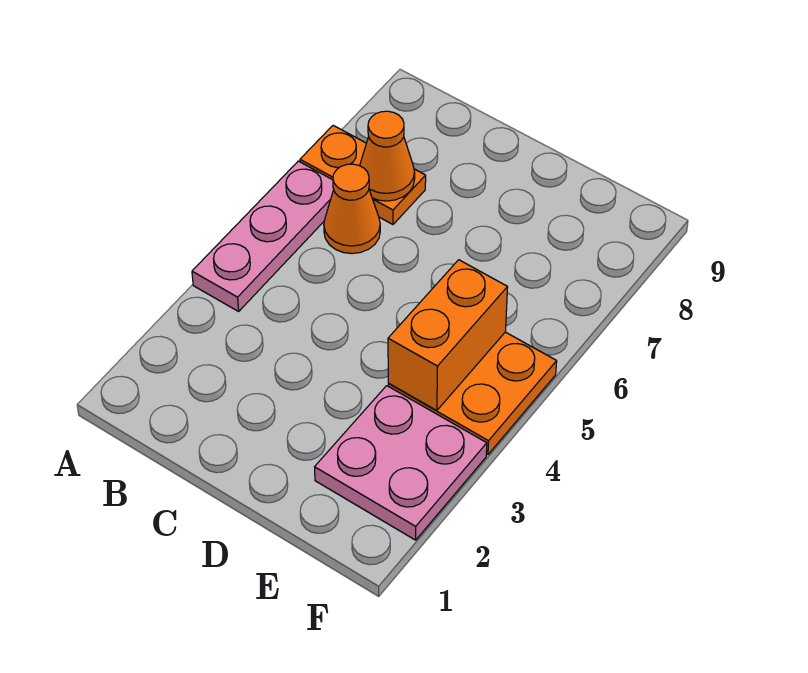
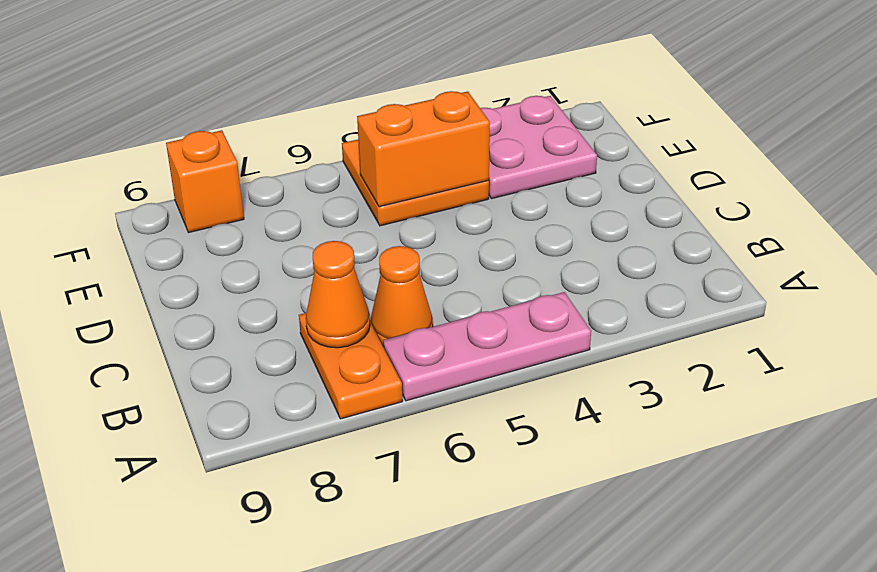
none -> orange 1x1 brick [166,130,244,233]

